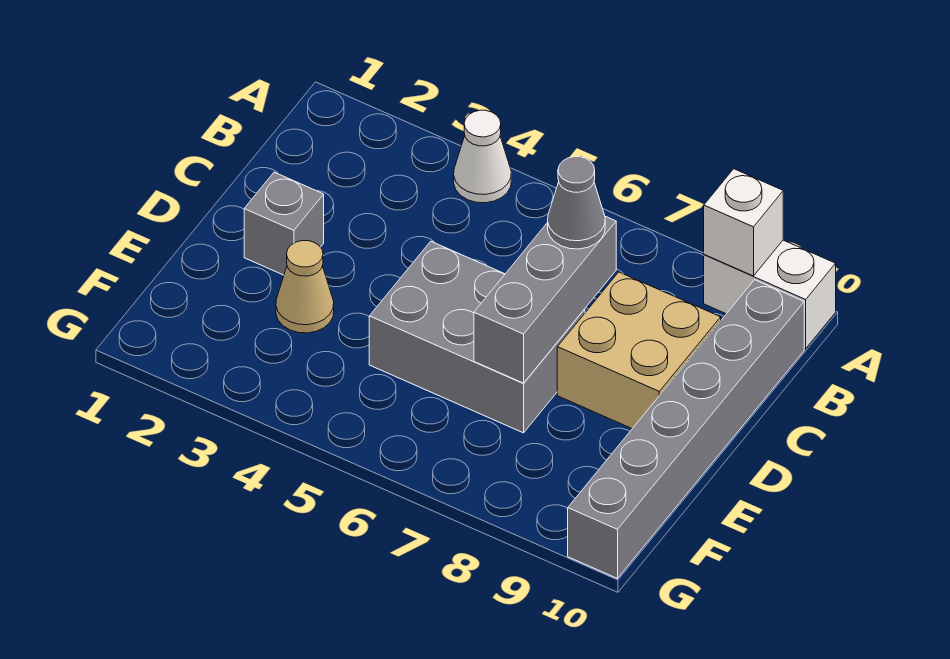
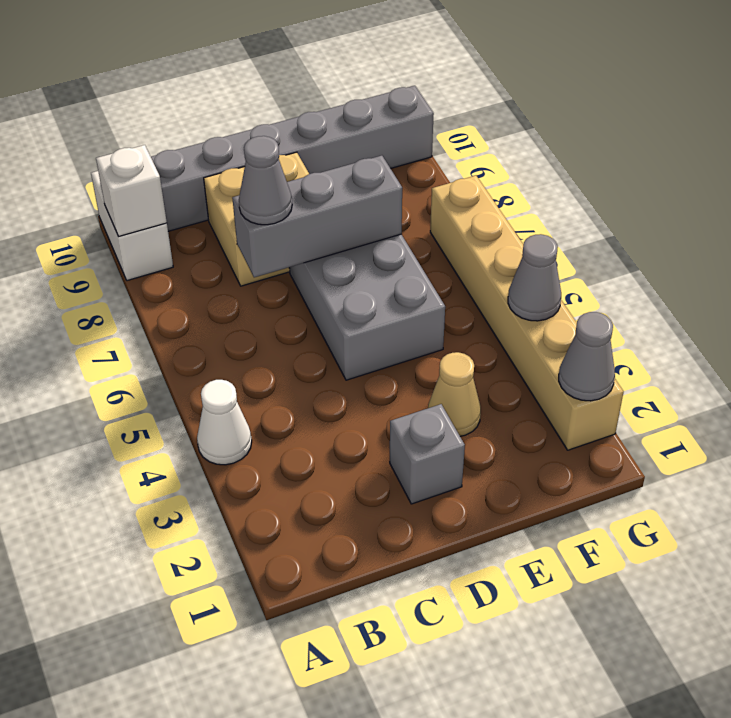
none -> tan 1x6 brick [430,176,623,450]
none -> grey 1x1 cone [559,312,615,401]
none -> grey 1x1 cone [508,234,561,321]

